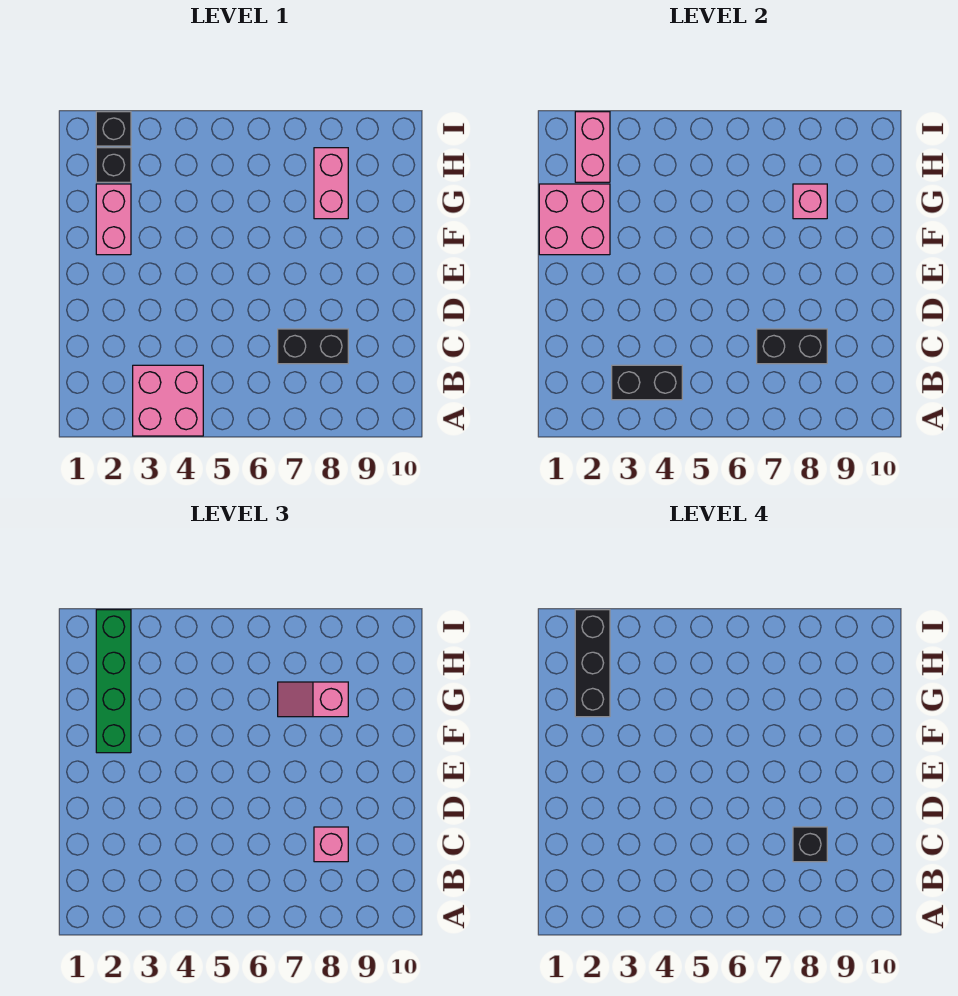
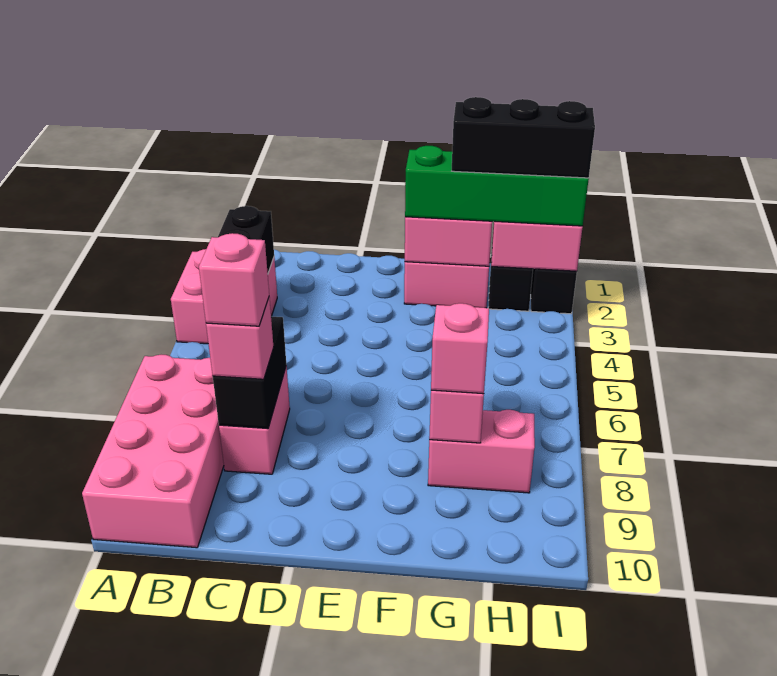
none -> pink 2x4 brick [82,355,224,548]
black 1x2 brick [278,329,348,364] -> pink 1x2 brick [219,365,290,474]
black 1x1 brick [793,827,827,862] -> pink 1x1 brick [199,233,269,326]

